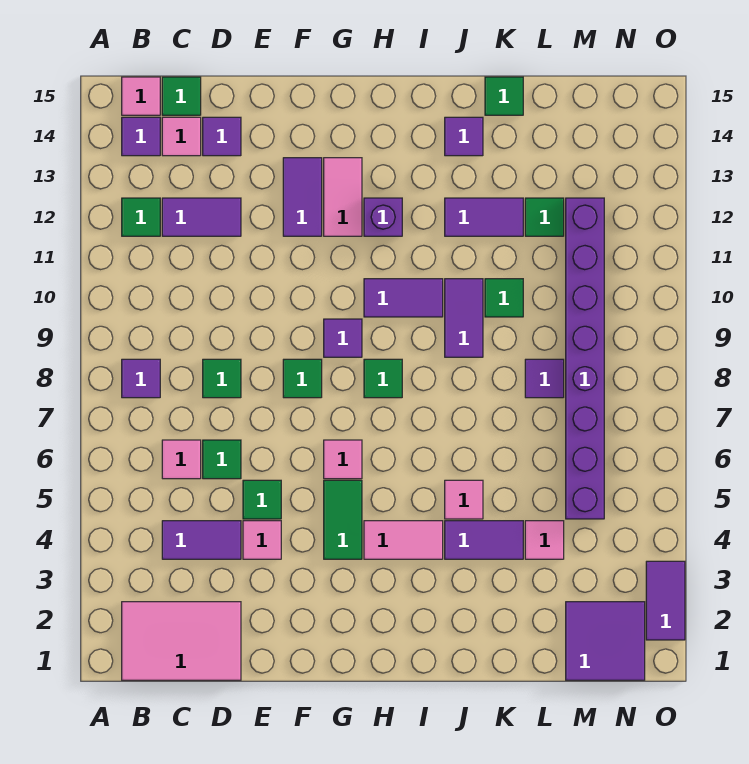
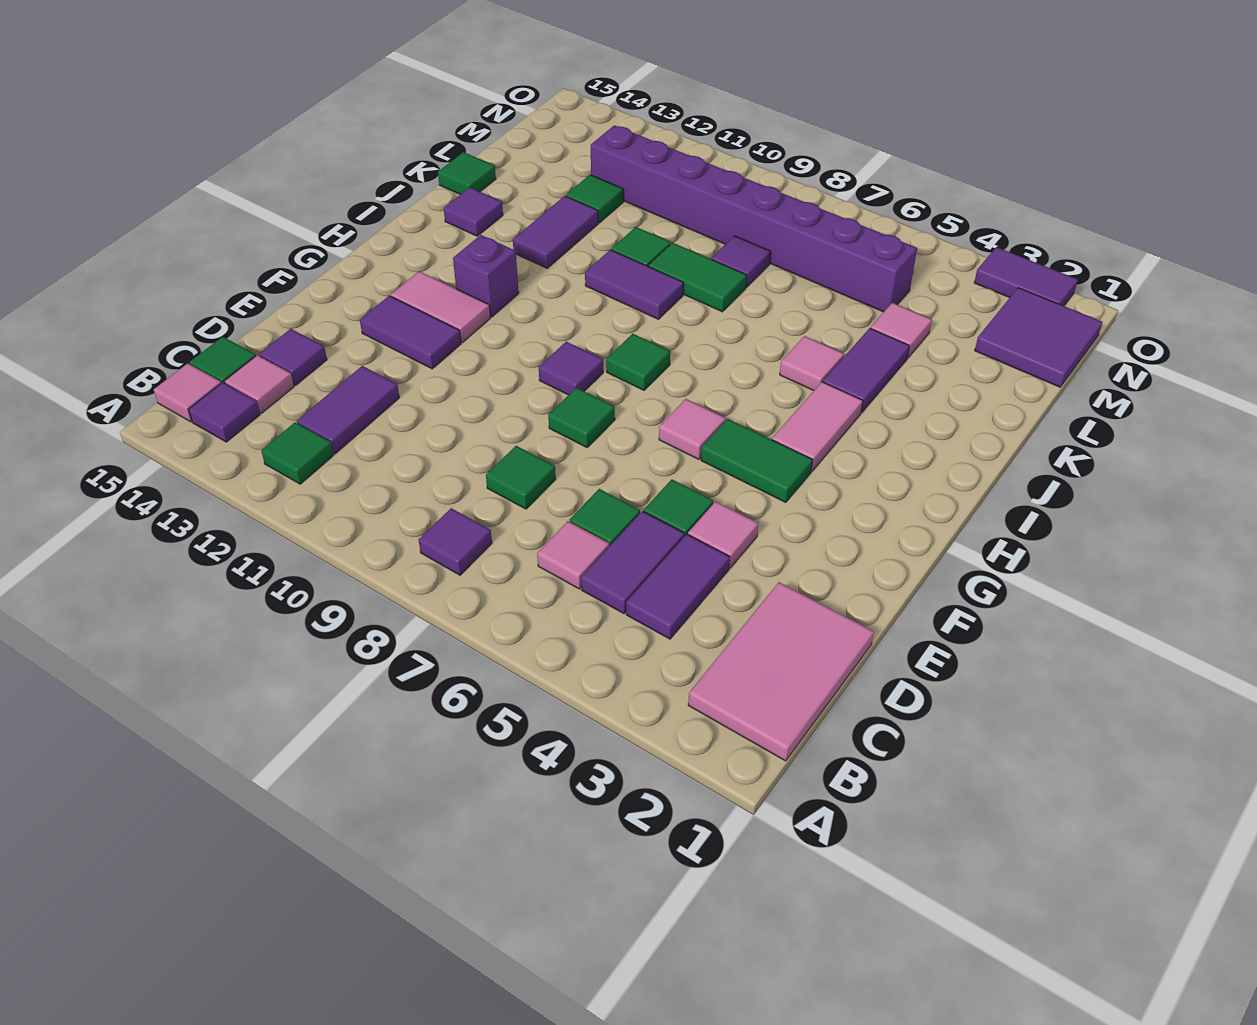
purple 1x2 tile [364,279,443,317] -> purple 1x2 tile moved to [581,511,684,614]
none -> green 1x2 tile [648,243,747,312]

